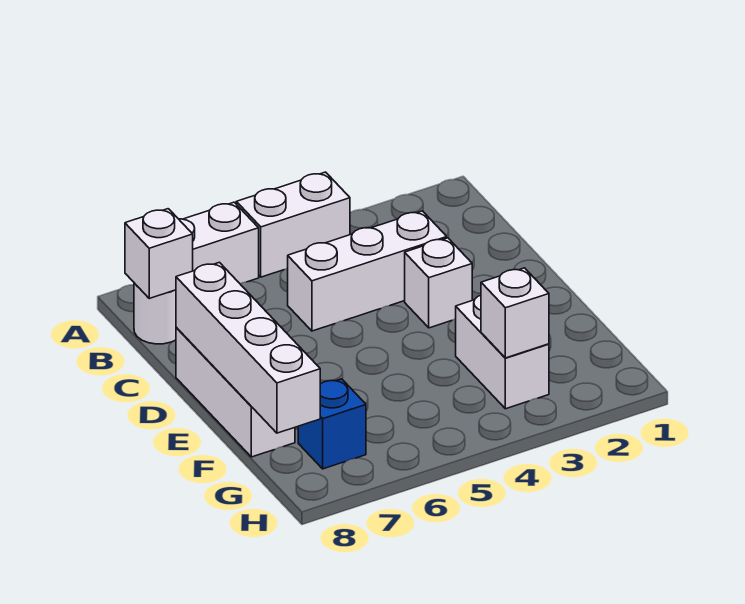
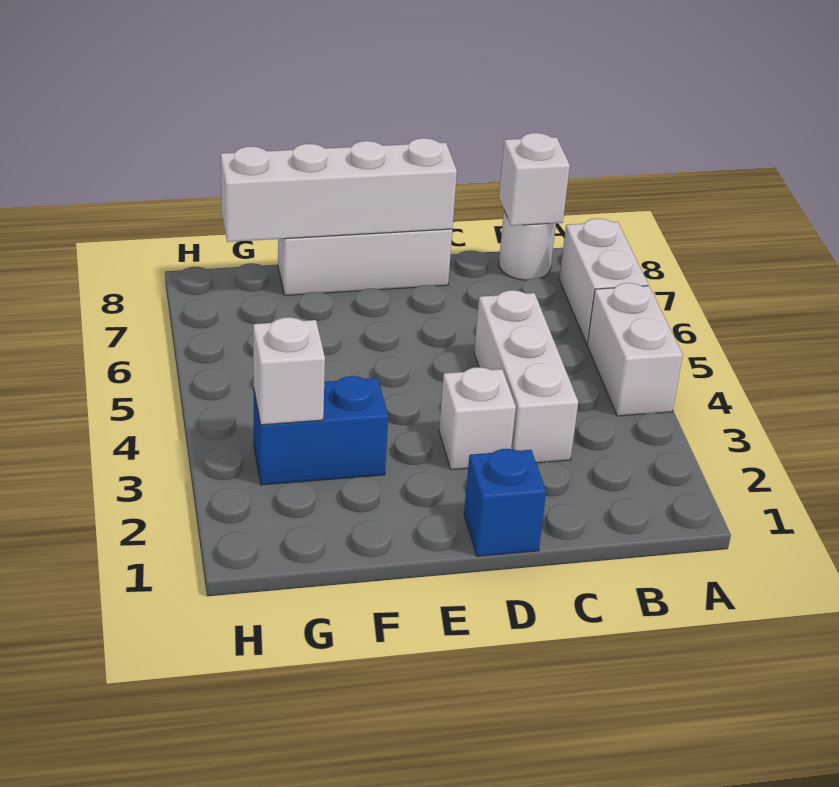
white 1x2 brick [456,295,549,409] -> blue 1x2 brick [254,376,388,485]
blue 1x1 brick [298,379,366,469] -> blue 1x1 brick moved to [464,449,546,556]

